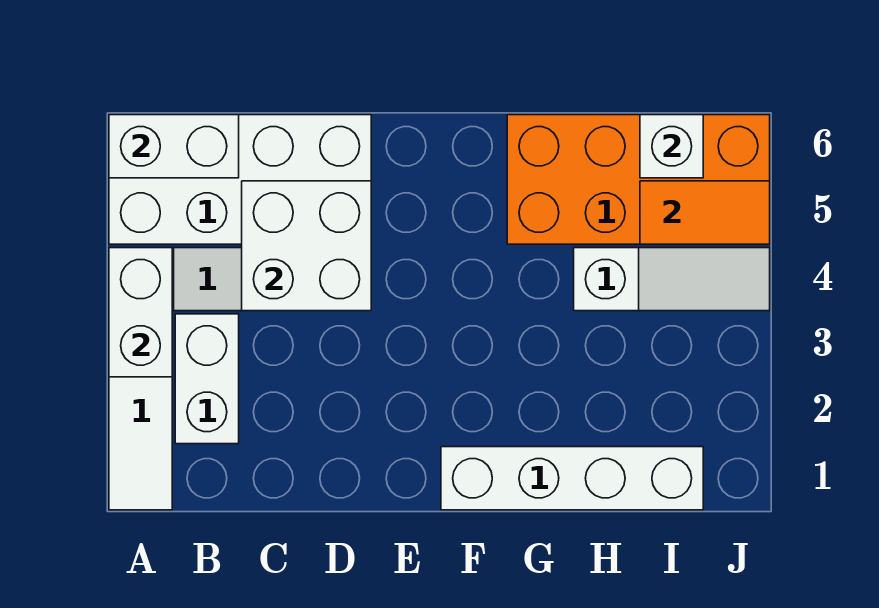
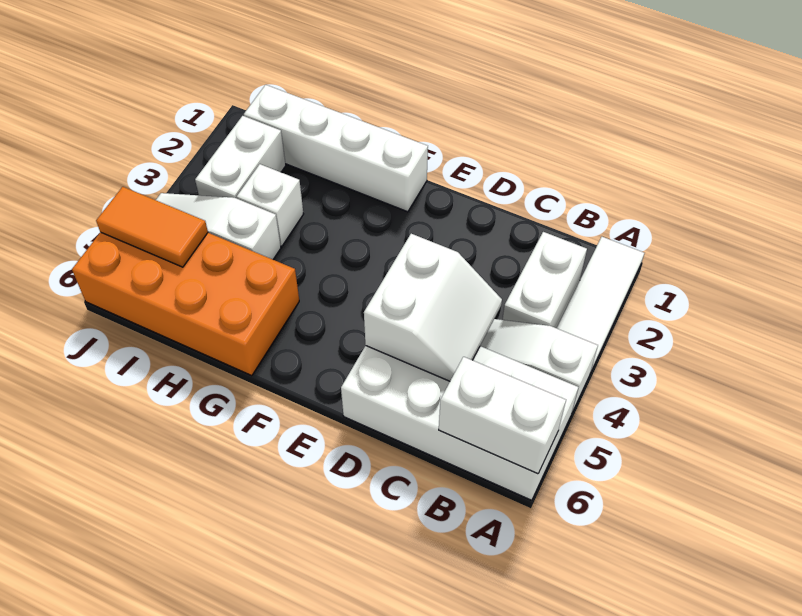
white 1x2 brick [109,248,172,377] -> white 1x2 brick moved to [195,116,286,198]
white 2x2 brick [242,181,371,311] -> white 2x2 slope [364,234,502,381]
white 1x1 brick [640,115,703,178] -> white 1x1 brick moved to [237,164,303,246]

